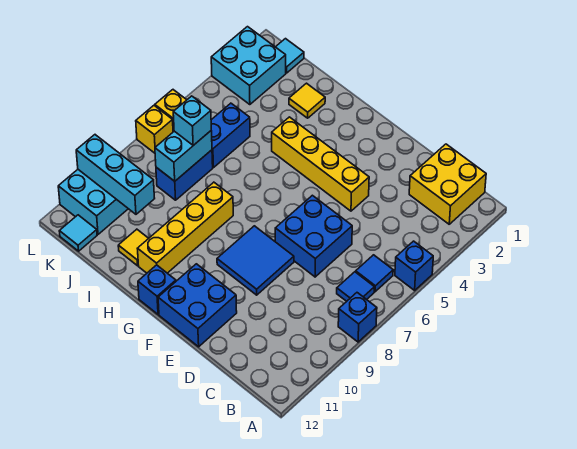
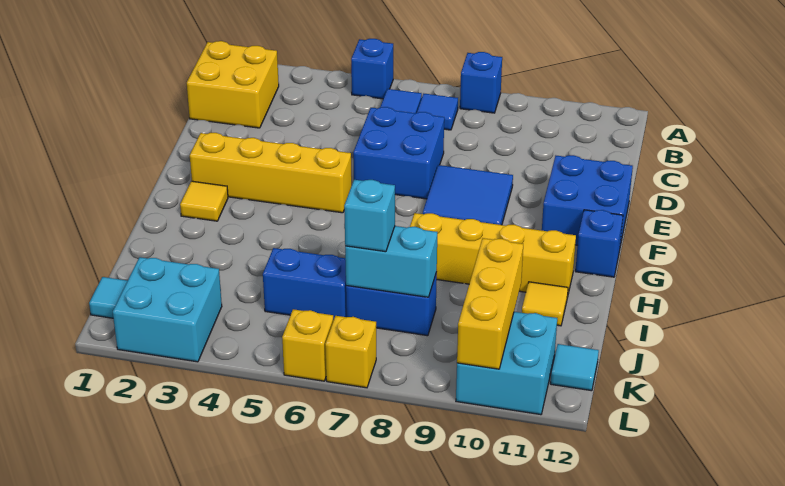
yellow 1x4 brick [272,117,369,211] -> yellow 1x4 brick turned to [190,133,352,213]
yellow 1x1 tile [289,83,325,118] -> yellow 1x1 tile moved to [180,181,228,221]
cyan 1x3 brick [76,135,155,214] -> yellow 1x3 brick [457,238,523,369]

